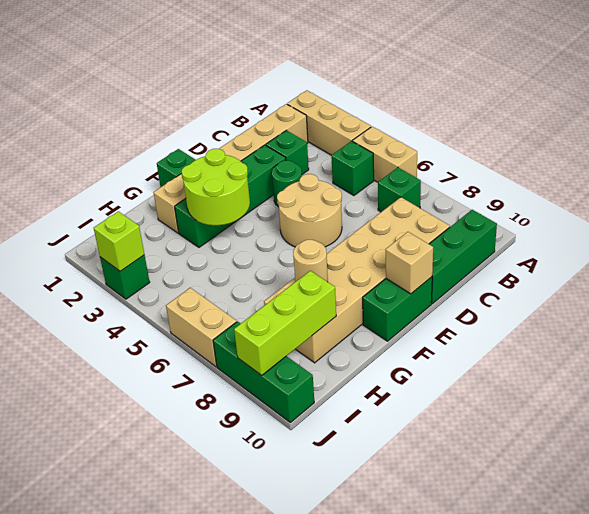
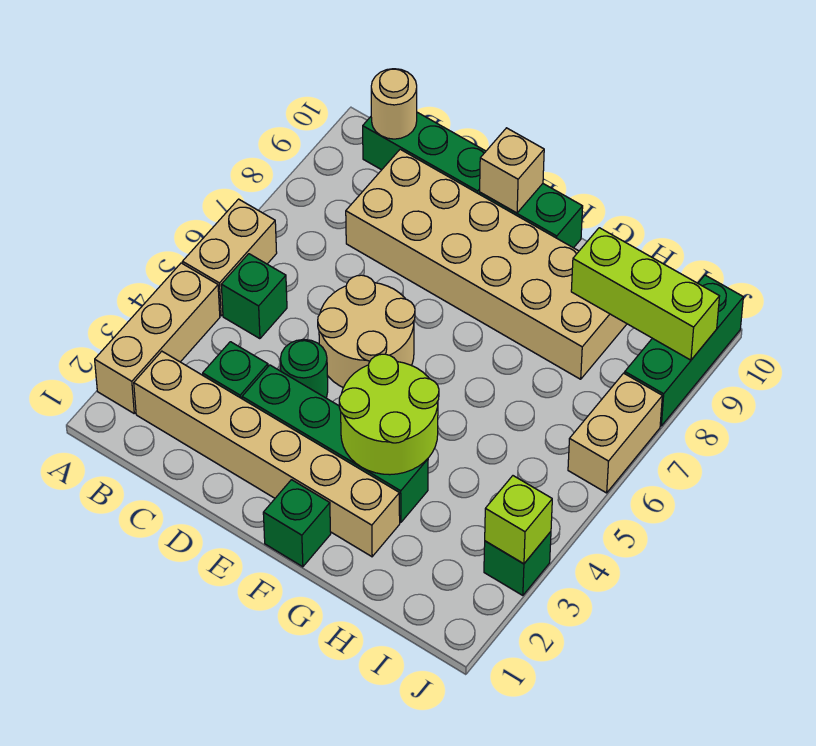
green 1x1 brick [378,168,421,212] -> none
tan 1x1 round brick [293,240,328,282] -> tan 1x1 round brick moved to [371,69,417,139]

